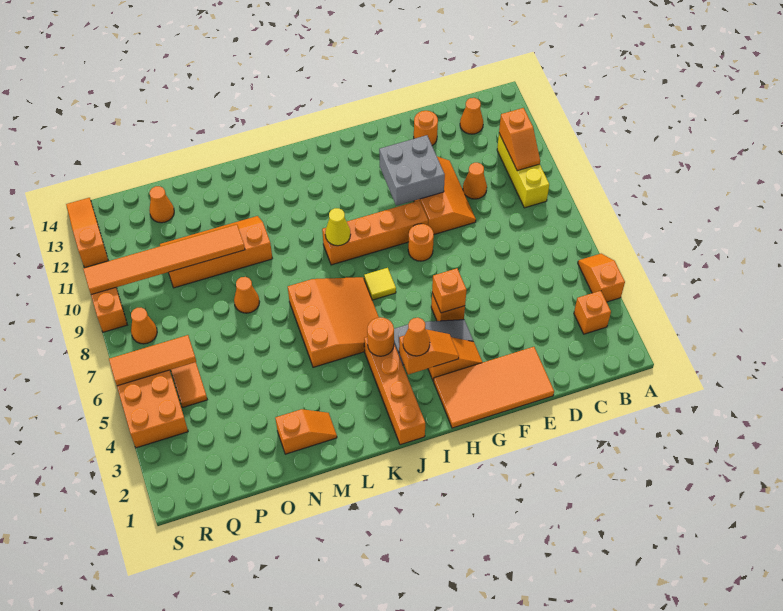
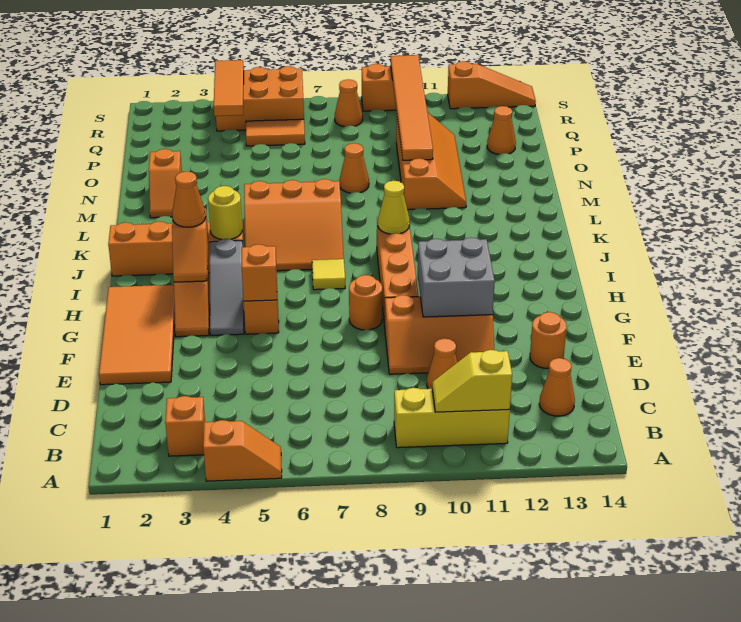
orange 1x2 slope [499,108,540,171] -> yellow 1x2 slope [432,350,512,412]
orange 1x1 round brick [367,317,394,356] -> yellow 1x1 round brick [208,186,242,240]
orange 1x3 tile [109,335,196,386] -> orange 1x3 tile moved to [214,60,244,116]

